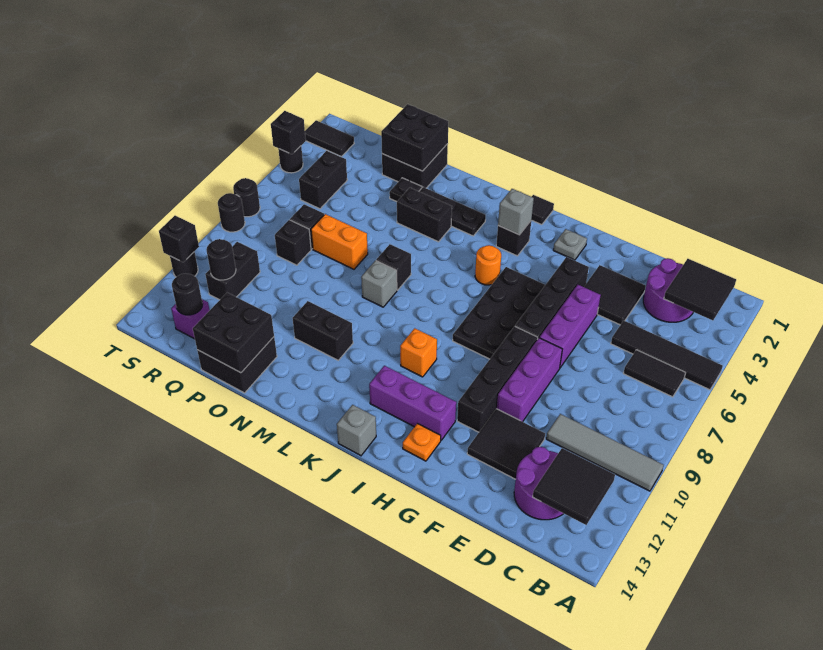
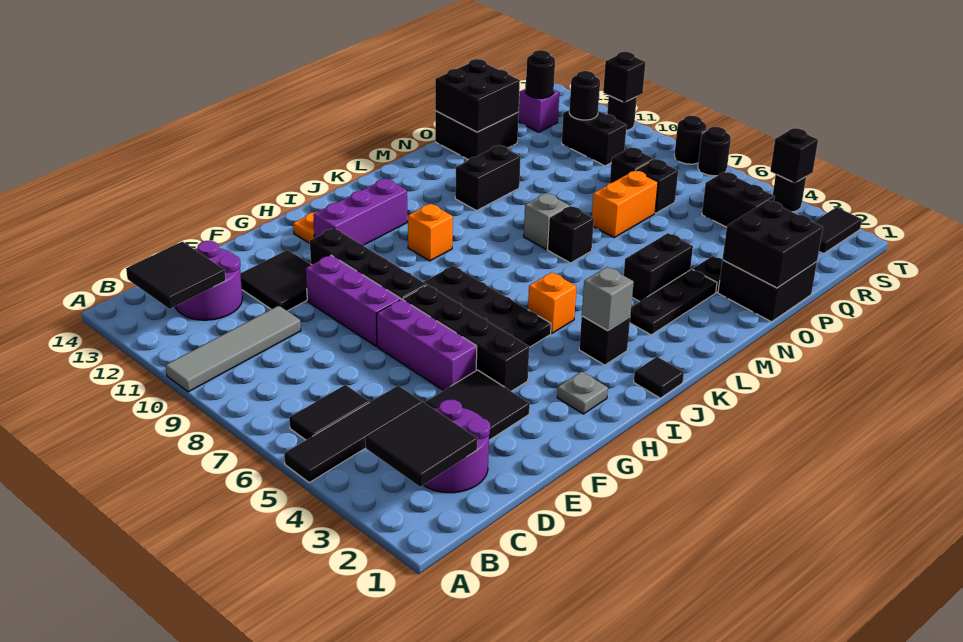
orange 1x1 round brick [475,245,501,285] -> orange 1x1 brick [528,272,577,333]
grey 1x1 brick [337,405,376,456] -> none

